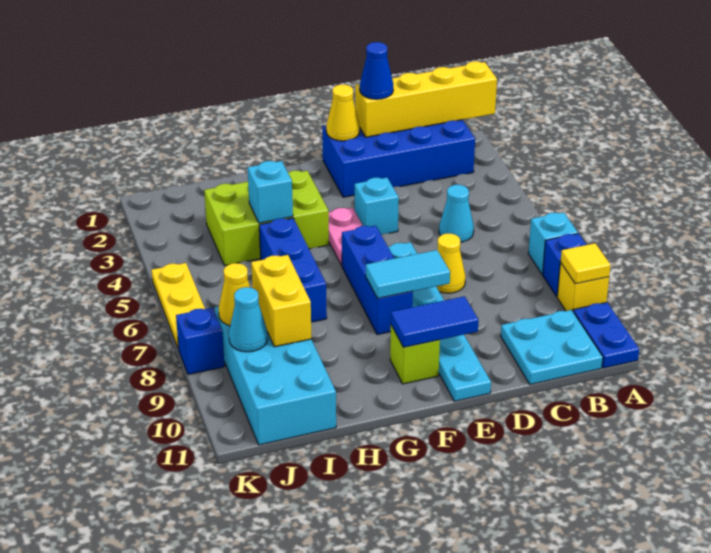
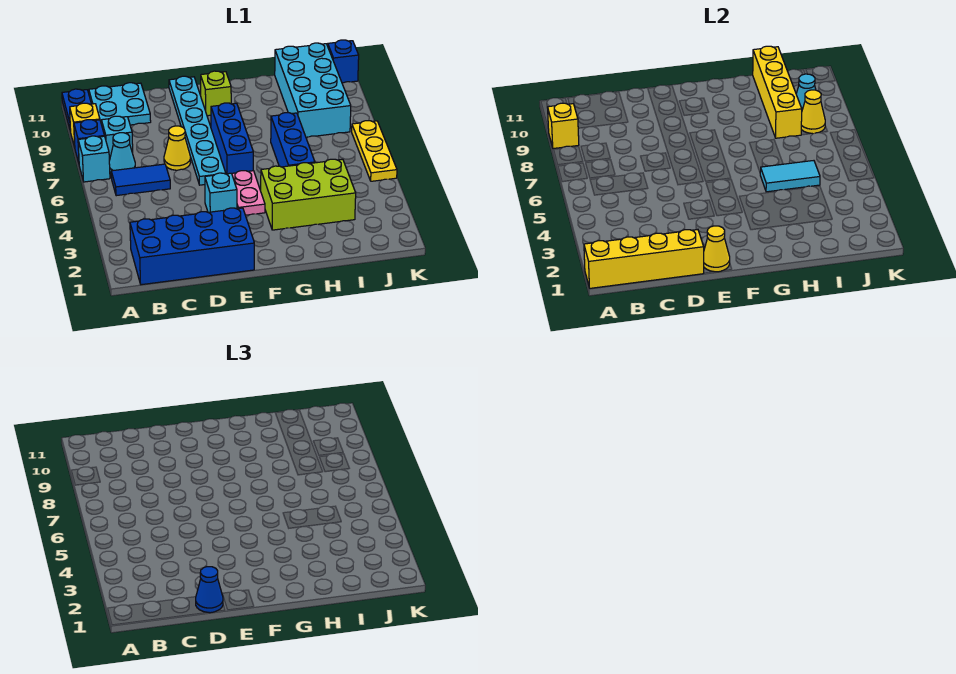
yellow 1x1 tile [561,243,611,284] -> yellow 1x1 brick [548,103,579,149]
cyan 1x1 cone [439,185,474,242] -> cyan 1x1 cone moved to [109,133,135,173]
cyan 1x2 tile [366,250,450,298] -> cyan 1x2 tile moved to [760,161,820,192]
blue 1x2 tile [391,296,479,347] -> blue 1x2 tile moved to [111,164,170,196]
cyan 1x1 brick [248,161,293,223] -> cyan 1x1 brick moved to [101,116,133,161]
yellow 1x2 brick [251,255,311,347] -> yellow 1x4 brick [753,46,802,138]
blue 1x1 brick [176,308,225,374] -> blue 1x1 brick moved to [328,40,359,83]

